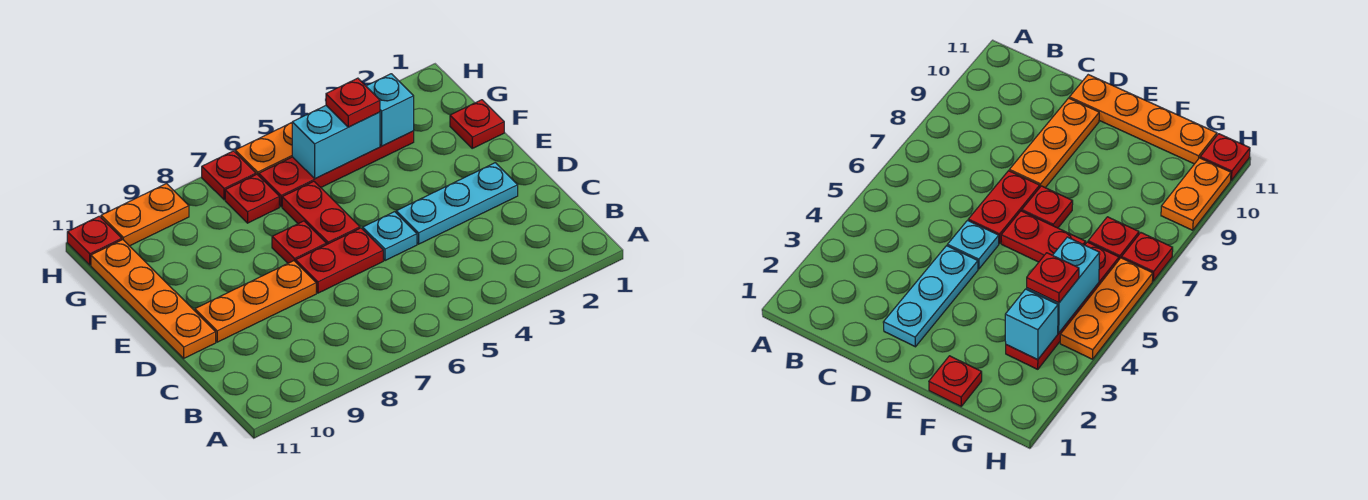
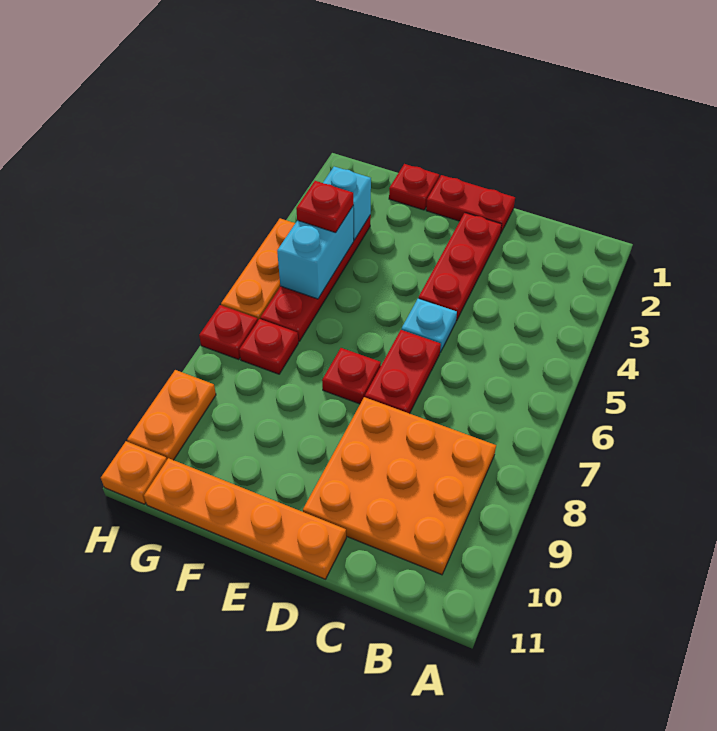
cyan 1x3 plate [396,163,518,244] -> red 1x3 plate [418,213,502,321]
orange 1x3 plate [195,261,316,342] -> orange 3x3 plate [303,397,496,575]
red 1x2 plate [282,181,360,245] -> red 1x2 plate moved to [426,175,515,234]
red 1x1 plate [67,216,122,265] -> orange 1x1 plate [101,441,167,504]

